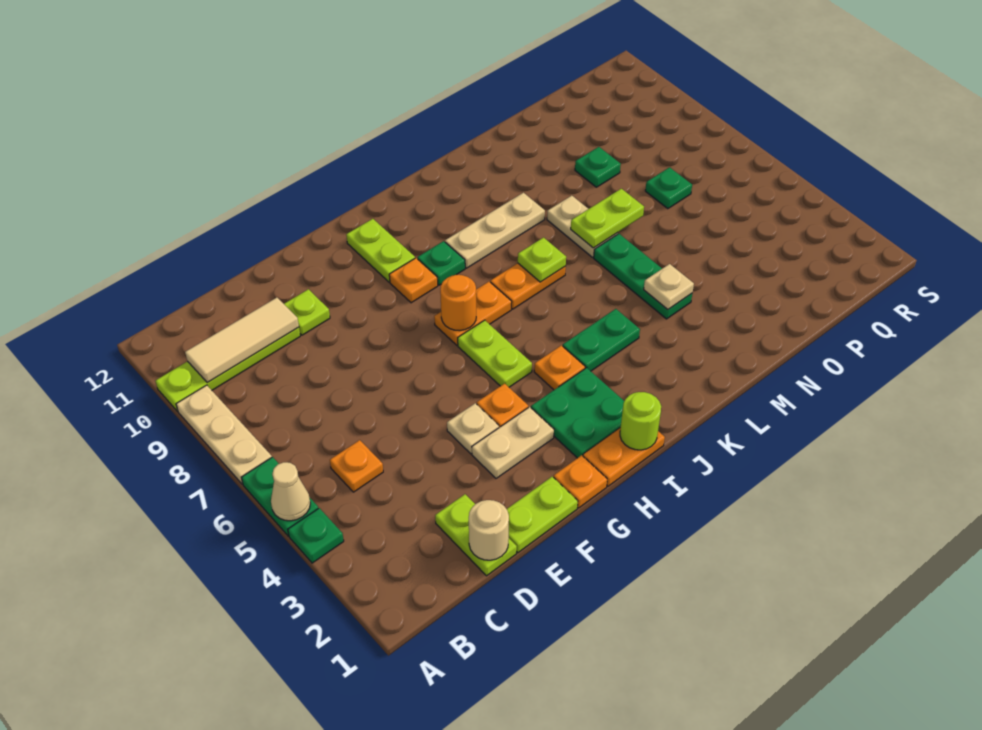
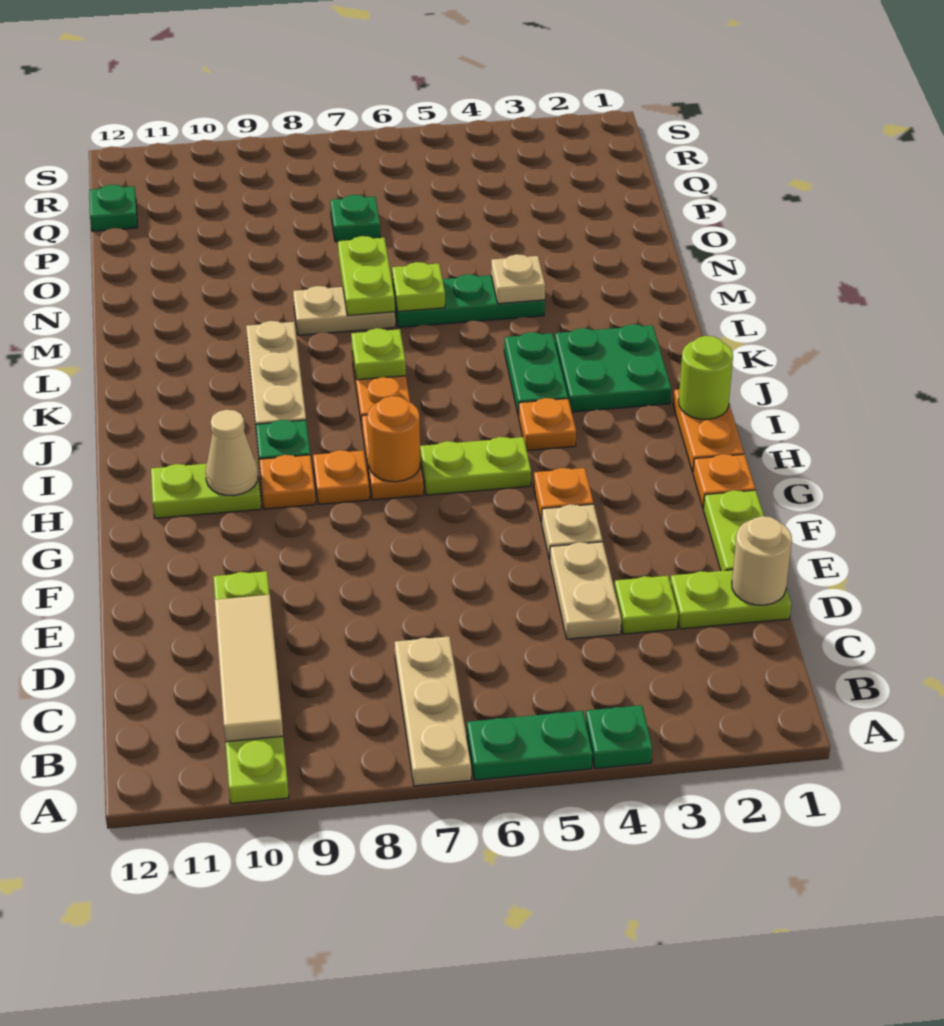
tan 1x1 cone [271,462,310,521] -> tan 1x1 cone moved to [206,410,258,496]
tan 1x3 plate [176,385,272,484] -> tan 1x3 plate turned to [395,637,471,786]
orange 1x1 plate [330,440,383,492] -> orange 1x1 plate moved to [313,450,370,504]
none -> lime 1x1 plate [614,576,678,634]
tan 1x2 plate [472,407,554,478] -> tan 1x2 plate moved to [550,542,621,639]
green 2x2 plate [531,368,624,458] -> green 2x2 plate moved to [555,324,671,412]
none -> lime 1x1 plate [392,262,445,312]
green 1x1 plate [575,147,621,187] -> green 1x1 plate moved to [89,185,138,231]

